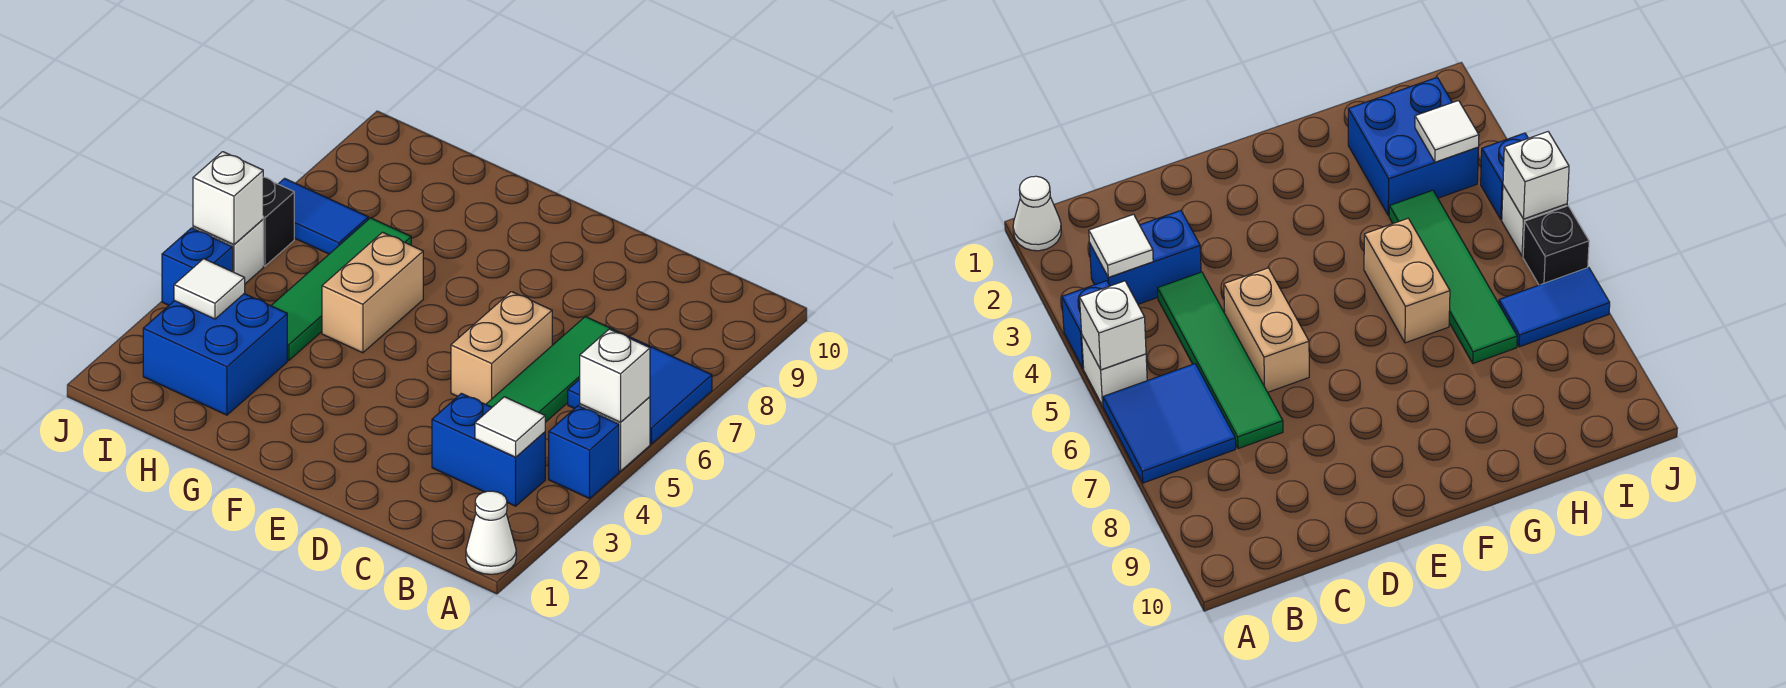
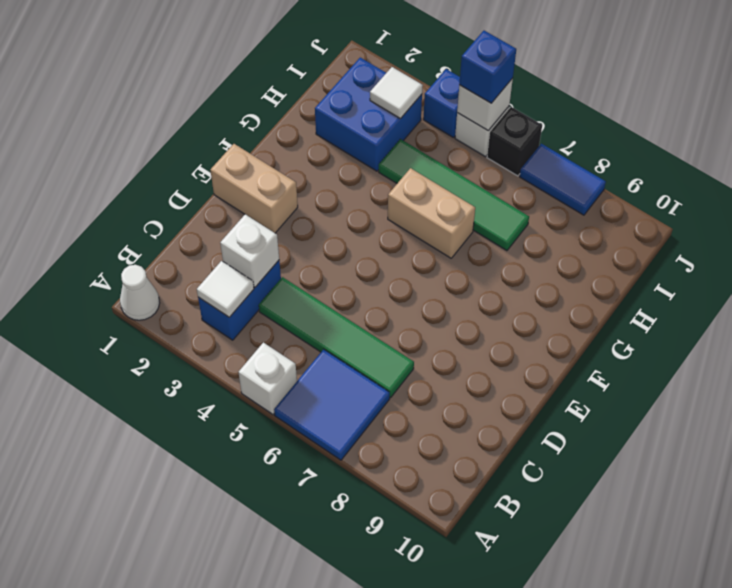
blue 1x1 brick [549,406,619,498] -> blue 1x1 brick moved to [459,31,516,103]
white 1x1 brick [580,329,650,422] -> white 1x1 brick moved to [220,214,279,287]
tan 1x2 brick [451,292,552,404] -> tan 1x2 brick moved to [210,144,298,233]
blue 1x2 tile [279,178,368,254] -> blue 1x2 tile turned to [520,144,606,215]

